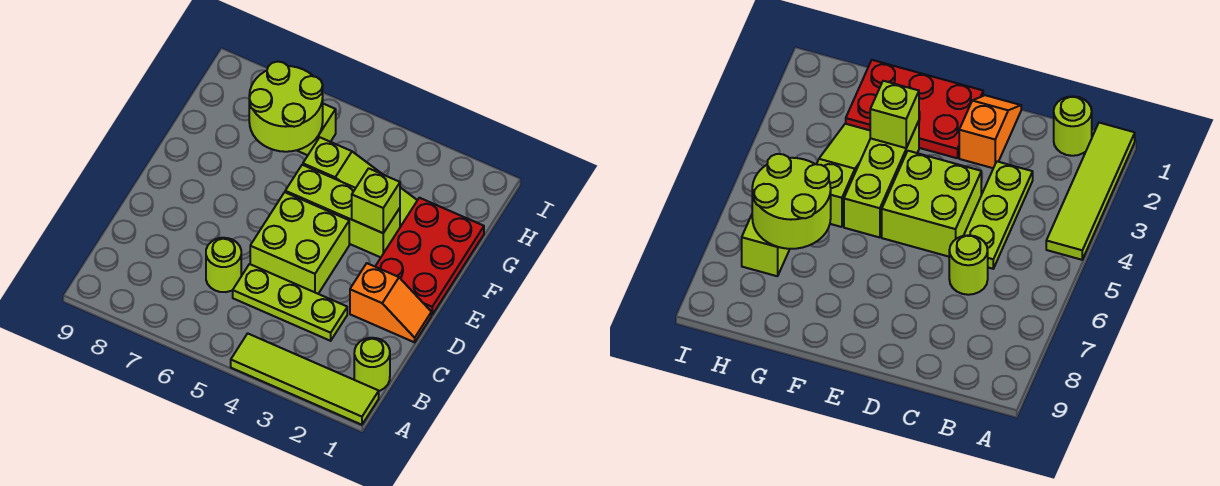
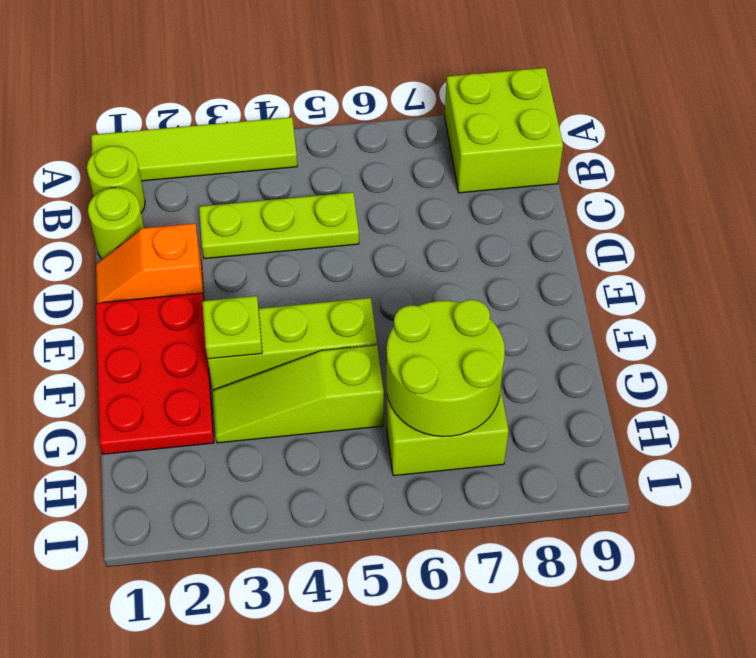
lime 1x1 round brick [206,238,241,292] -> lime 1x1 round brick moved to [88,188,144,259]
lime 2x2 brick [250,192,349,294] -> lime 2x2 brick moved to [445,68,563,193]
lime 1x1 brick [352,168,400,233] -> lime 1x1 plate [202,296,262,359]

